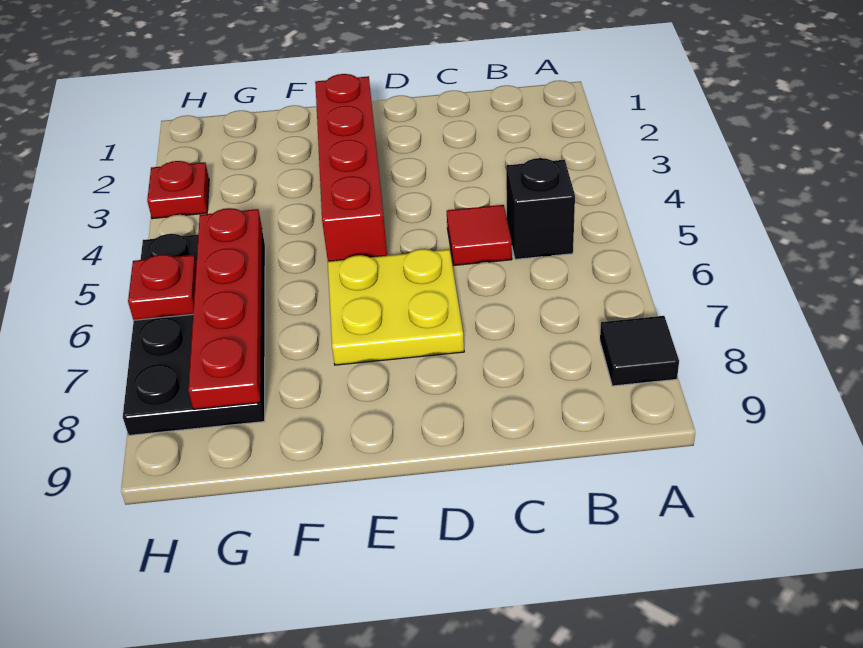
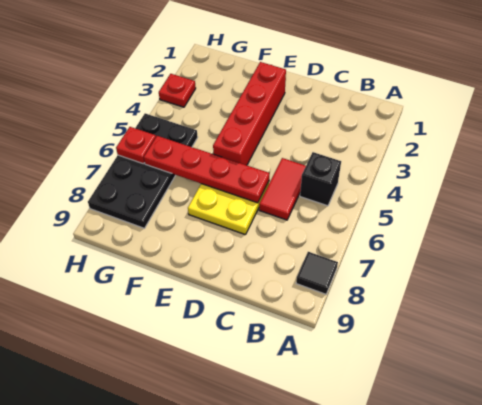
red 1x1 tile [447,205,512,265] -> red 1x2 tile [259,158,306,220]
red 1x4 plate [188,208,262,409] -> red 1x4 plate turned to [144,136,269,203]

